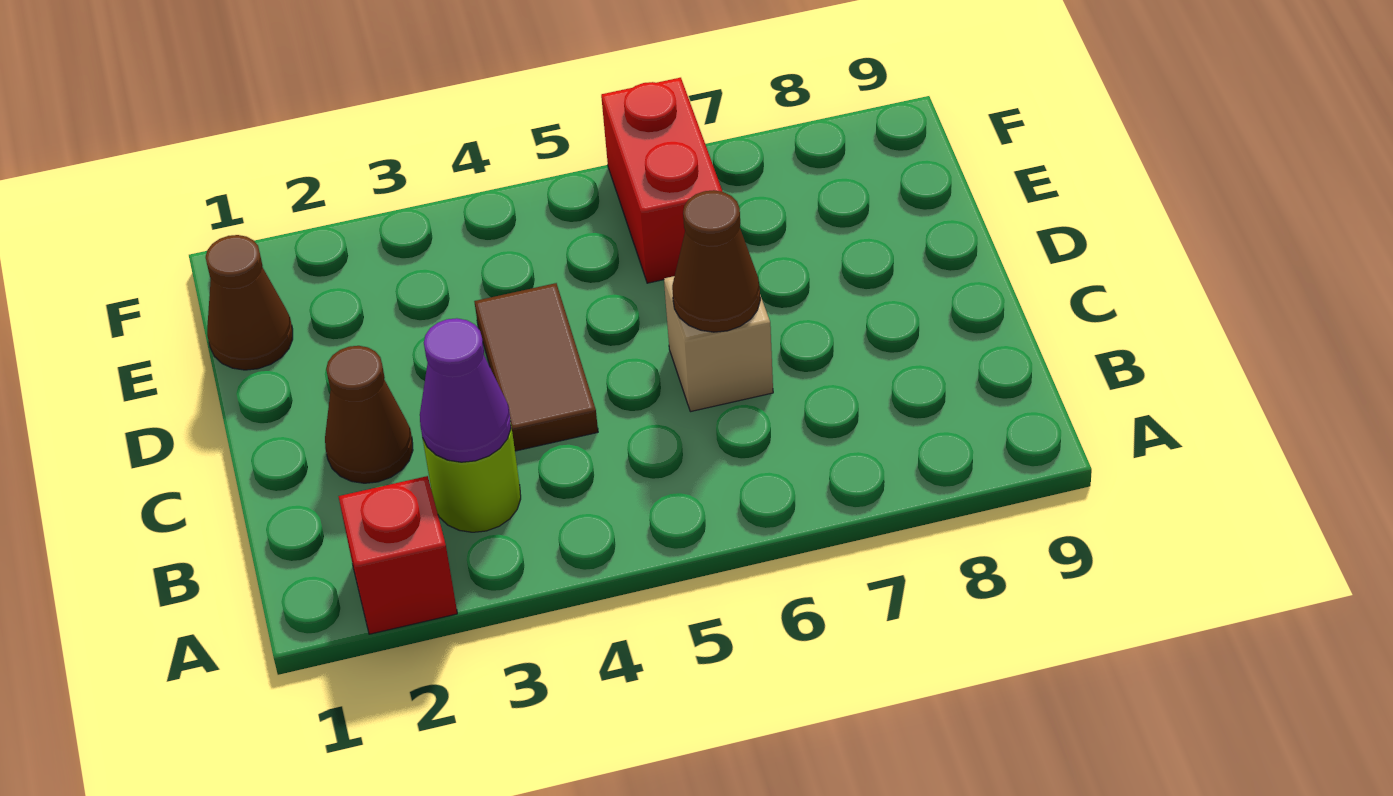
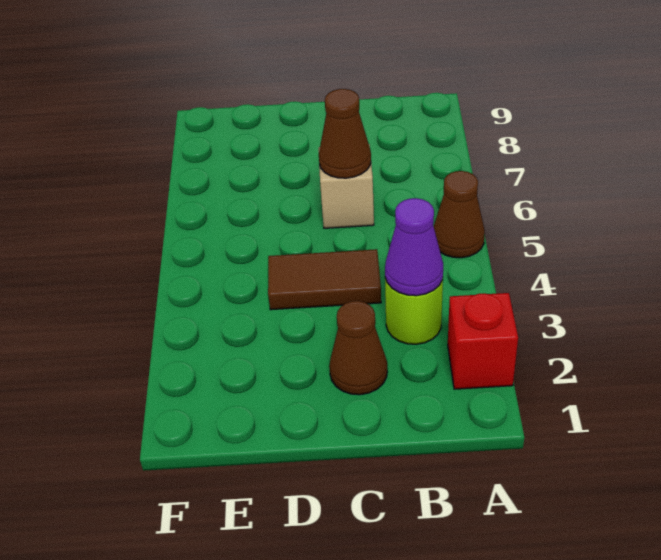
brown 1x1 cone [206,235,293,370] -> brown 1x1 cone moved to [434,171,485,258]
red 1x2 brick [601,78,723,283] -> none

